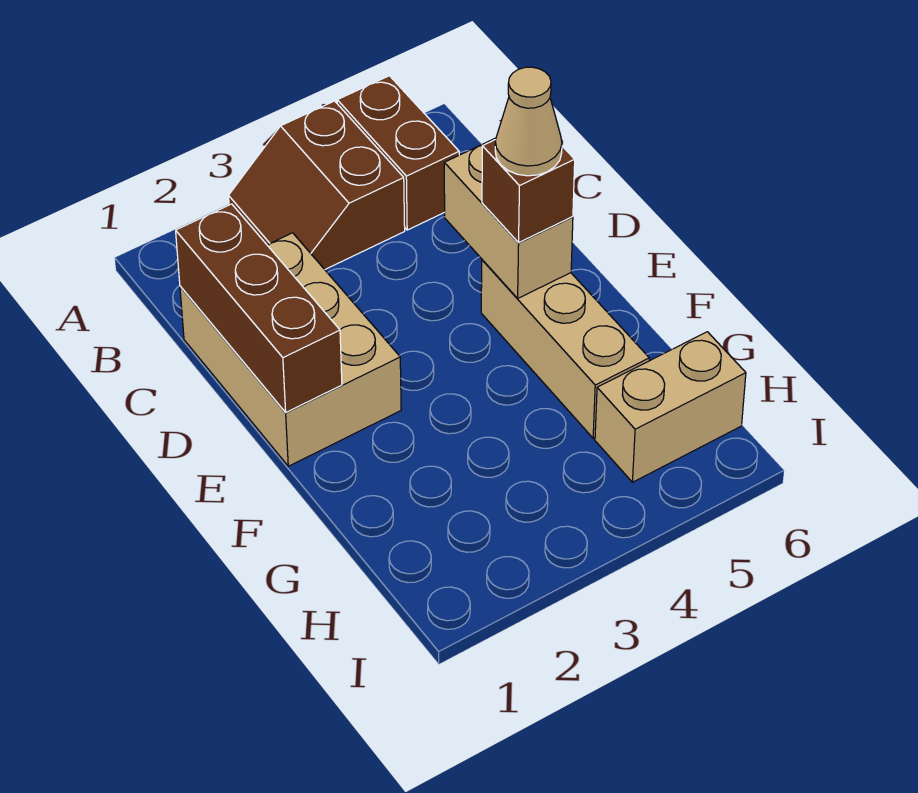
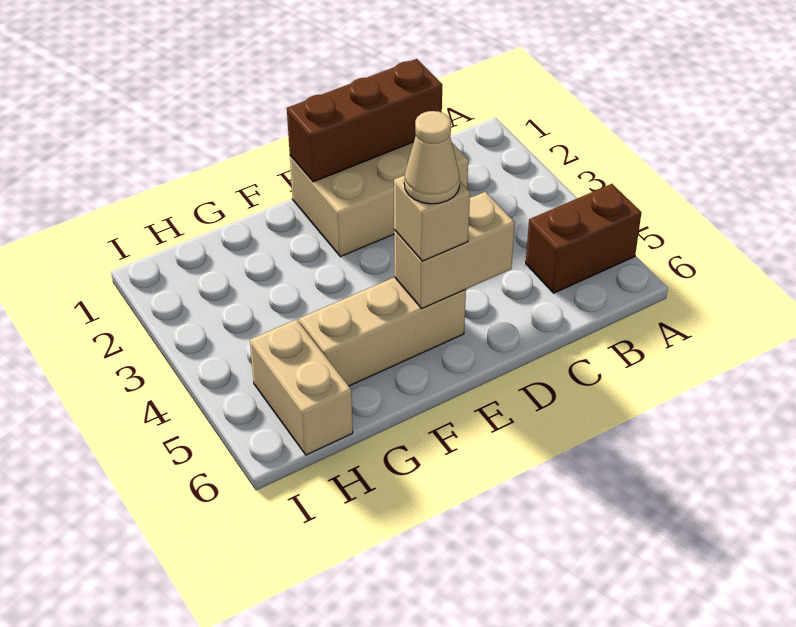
brown 2x2 slope [229,101,405,269] -> none
brown 1x1 brick [482,140,575,242] -> tan 1x1 brick [394,176,470,261]

